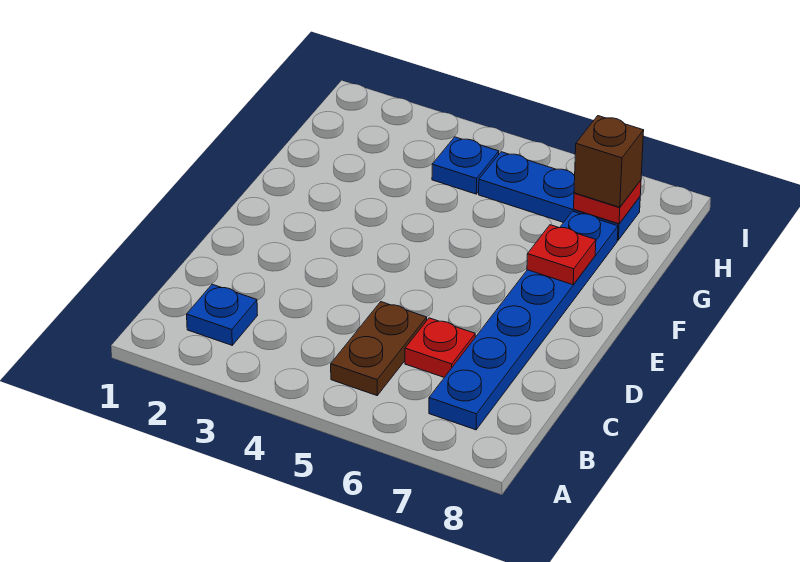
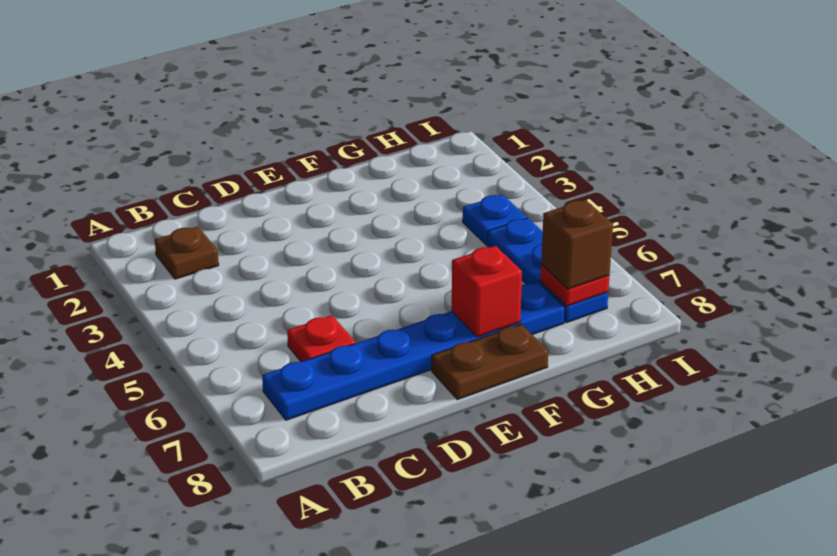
blue 1x1 plate [187,284,258,345] -> brown 1x1 plate [155,227,219,279]
brown 1x2 plate [331,302,427,395] -> brown 1x2 plate moved to [432,324,548,400]
red 1x1 plate [527,225,596,285] -> red 1x1 brick [452,246,522,337]

